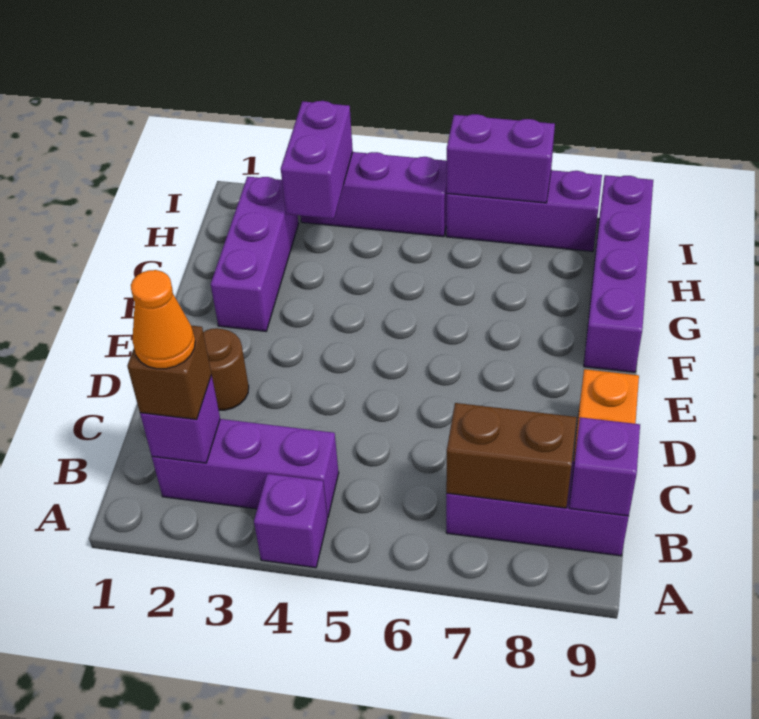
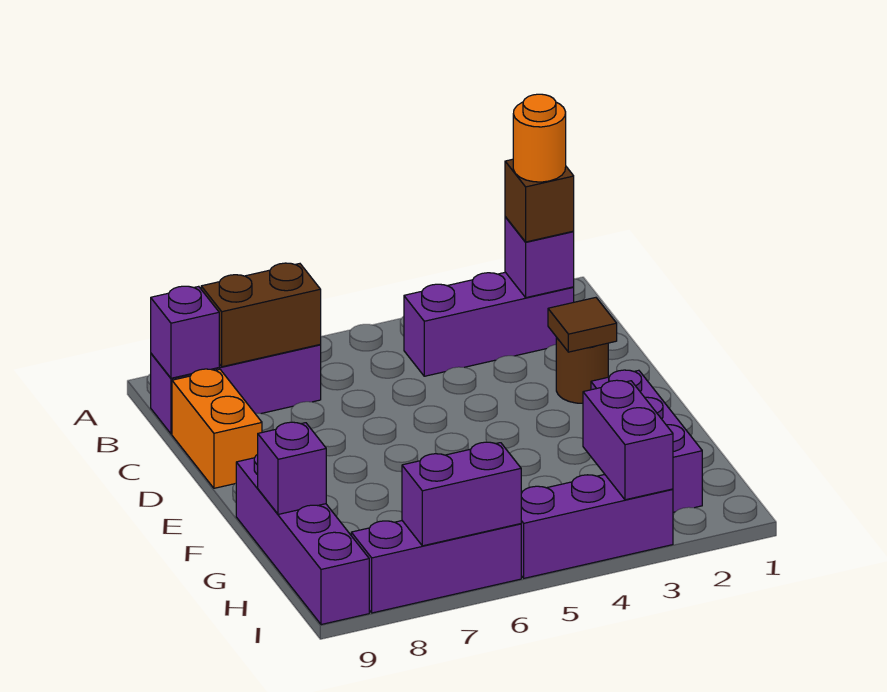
purple 1x1 brick [254,474,327,568] -> purple 1x1 brick moved to [258,422,326,514]
orange 1x1 cone [131,270,195,369] -> orange 1x1 round brick [513,94,566,182]
none -> brown 1x1 tile [548,298,617,352]

